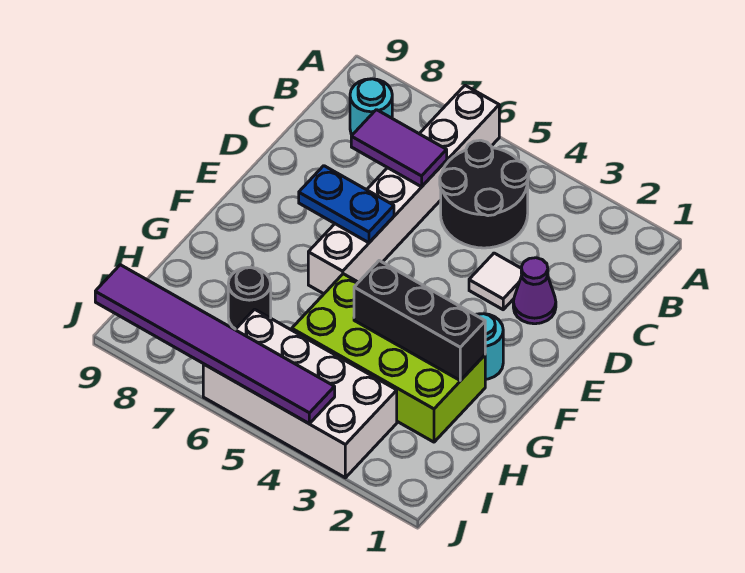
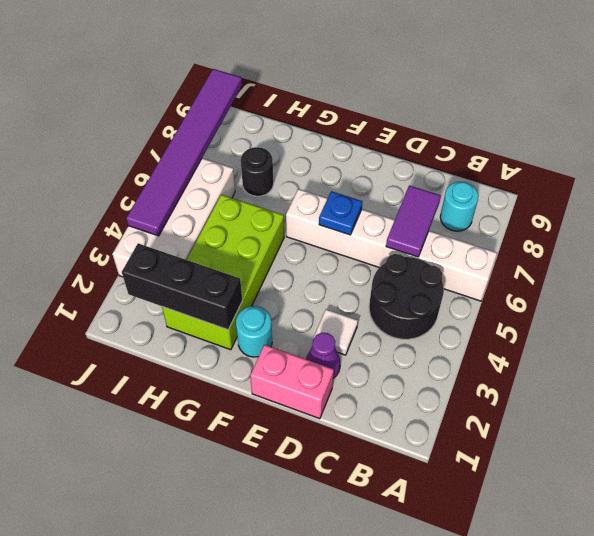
none -> pink 1x2 brick [250,345,334,419]
blue 1x2 plate [299,166,394,243] -> blue 1x1 plate [319,191,363,235]
black 1x3 brick [354,261,485,381] -> black 1x3 brick turned to [122,243,242,330]

